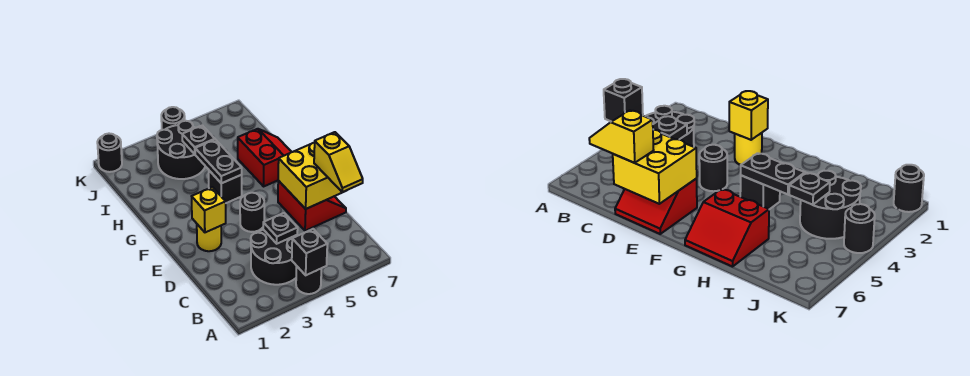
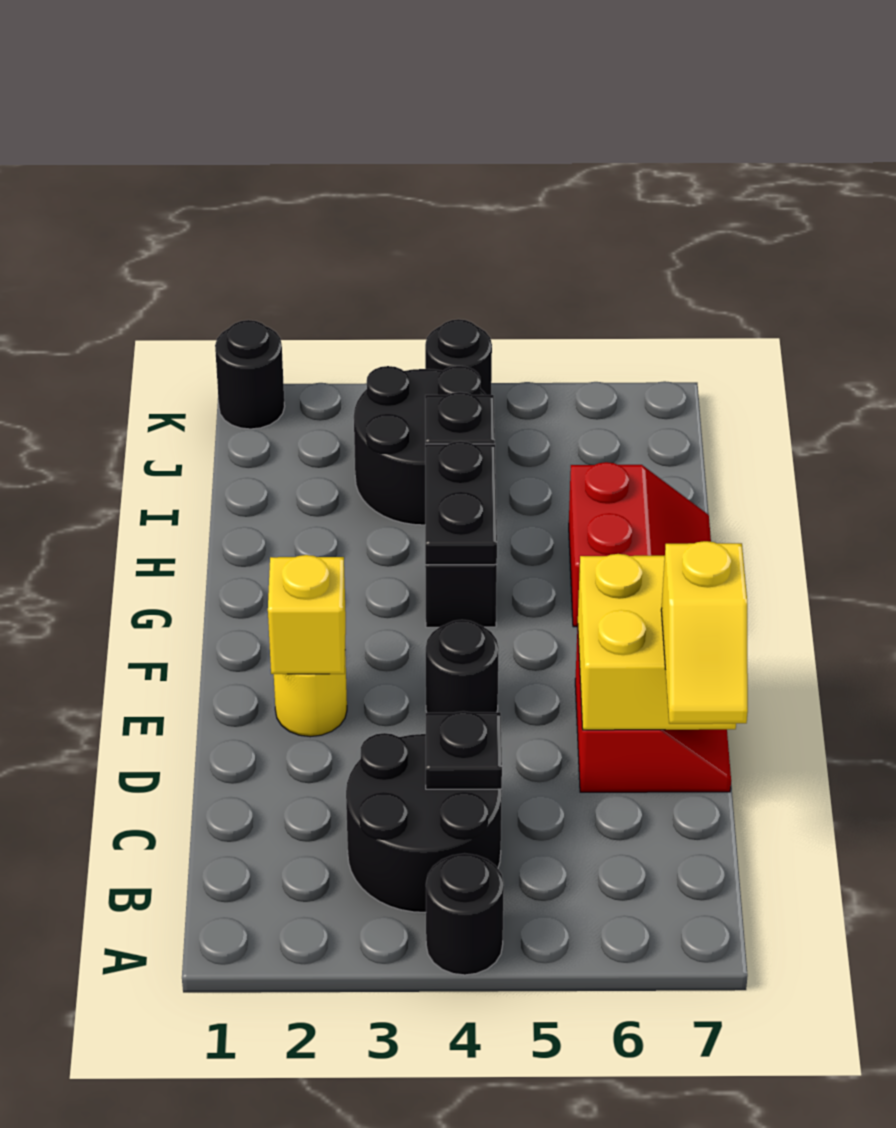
black 1x1 brick [292,229,327,275] -> none

